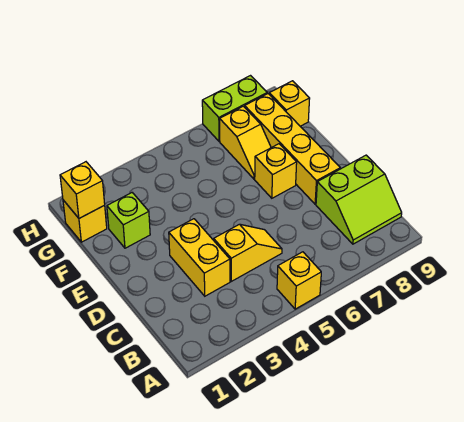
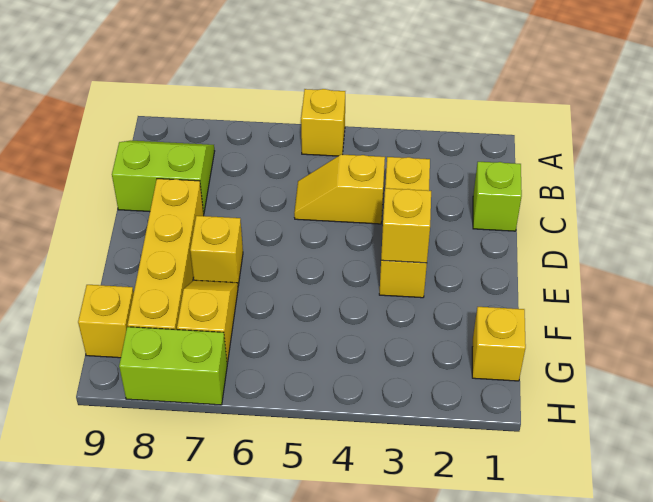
yellow 1x2 brick [169,219,230,296] -> yellow 1x3 brick [379,157,430,298]
lime 1x1 brick [107,193,150,248] -> lime 1x1 brick moved to [473,162,522,231]
yellow 1x1 brick [60,162,105,218] -> yellow 1x1 brick moved to [381,188,431,263]

